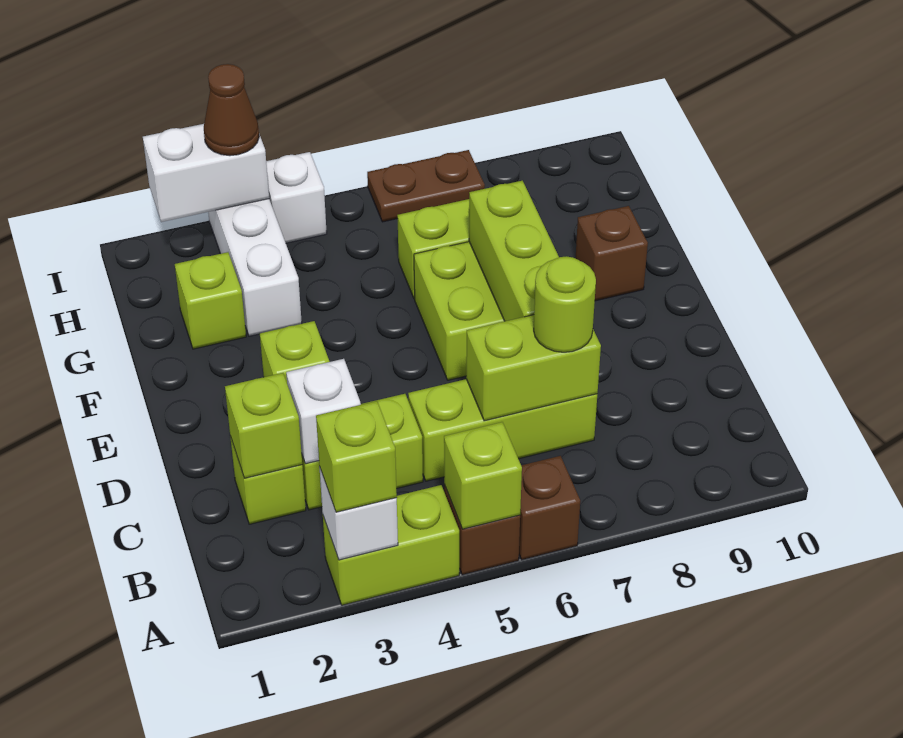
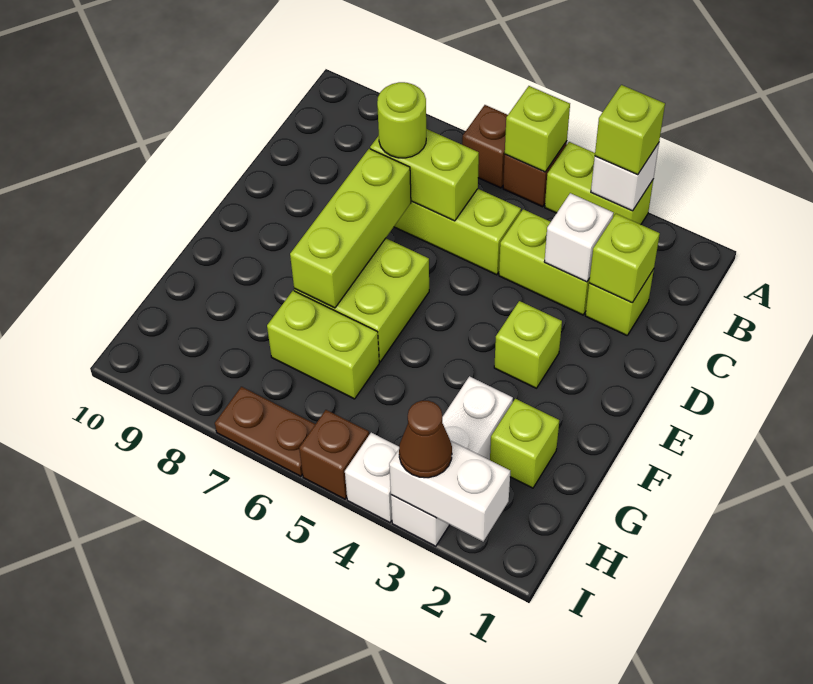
brown 1x1 brick [576,206,648,301] -> brown 1x1 brick moved to [299,410,369,499]

